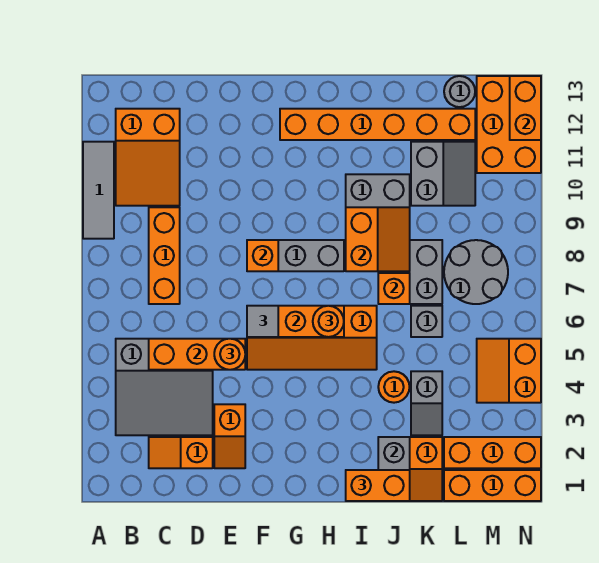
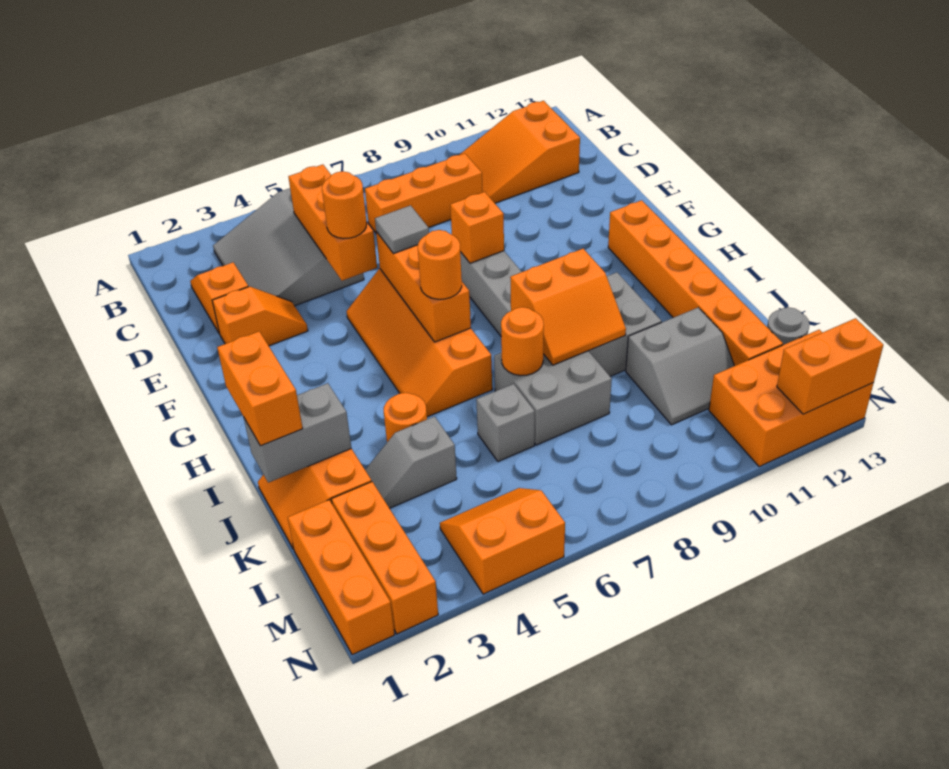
grey 1x3 tile [83,142,114,239] -> none
orange 1x2 slope [214,404,245,468] -> orange 1x2 slope turned to [212,287,308,346]
orange 1x1 brick [378,273,410,304] -> orange 1x1 round brick [501,307,544,376]
grey 2x2 round brick [444,240,508,304] -> none

